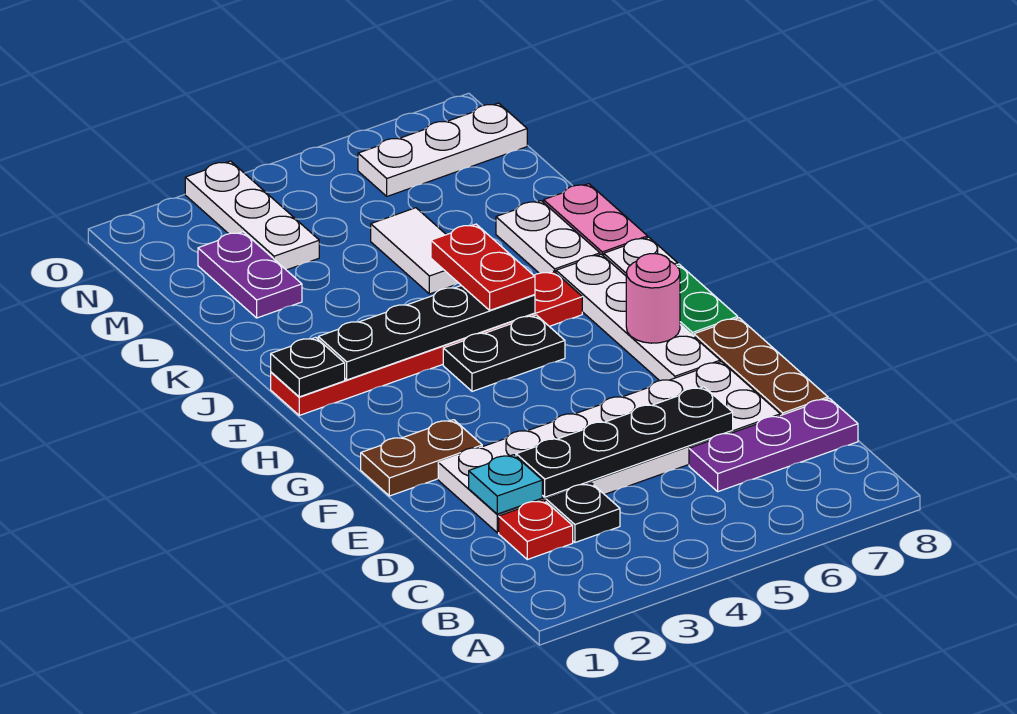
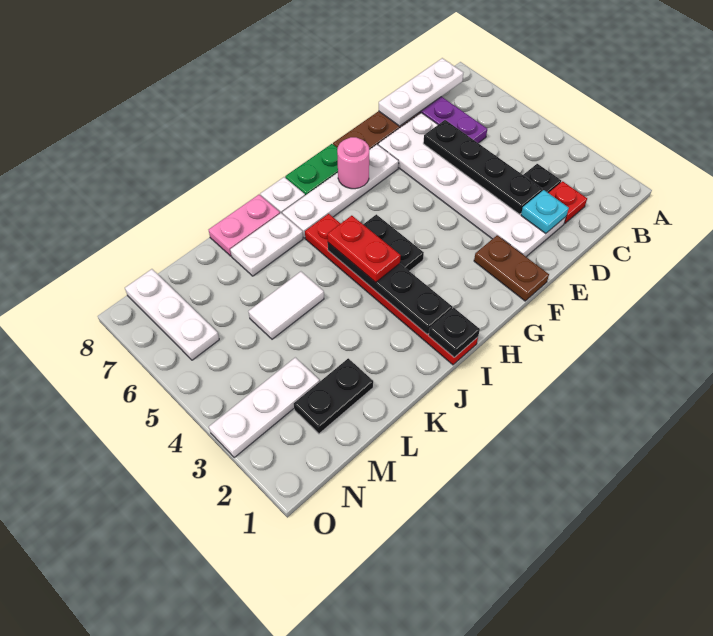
none -> white 1x3 plate [379,58,463,126]
red 1x2 plate [431,224,535,310] -> red 1x2 plate turned to [327,216,401,282]
purple 1x2 plate [198,232,302,318] -> black 1x2 plate [294,358,373,434]

